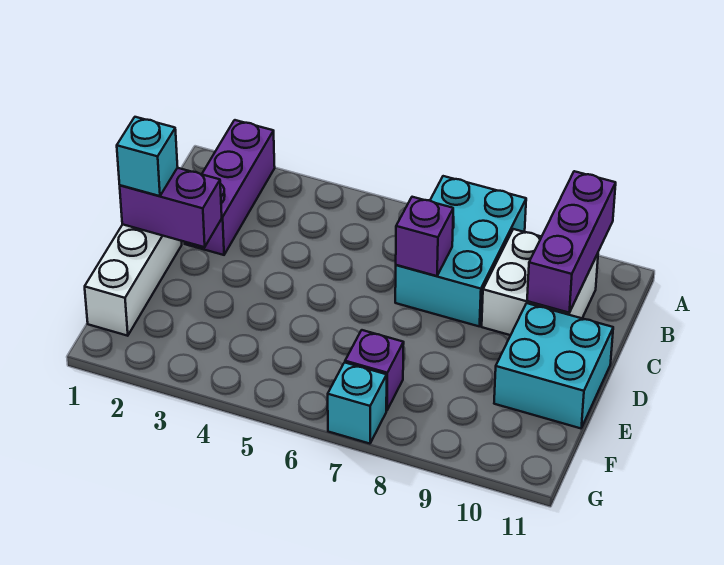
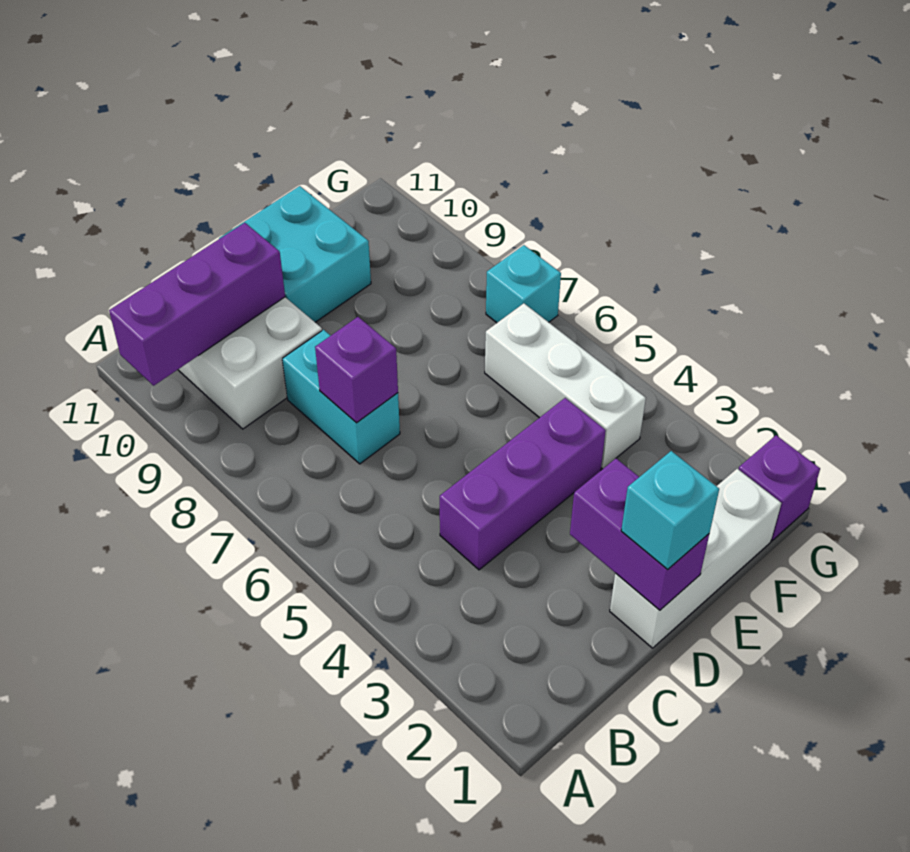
purple 1x3 brick [185,120,275,255] -> purple 1x3 brick moved to [440,398,606,570]
cyan 2x3 brick [395,176,526,326] -> cyan 1x2 brick [282,330,400,464]
none -> white 1x3 brick [485,303,646,469]
purple 1x1 brick [345,330,404,410] -> purple 1x1 brick moved to [738,435,820,541]

